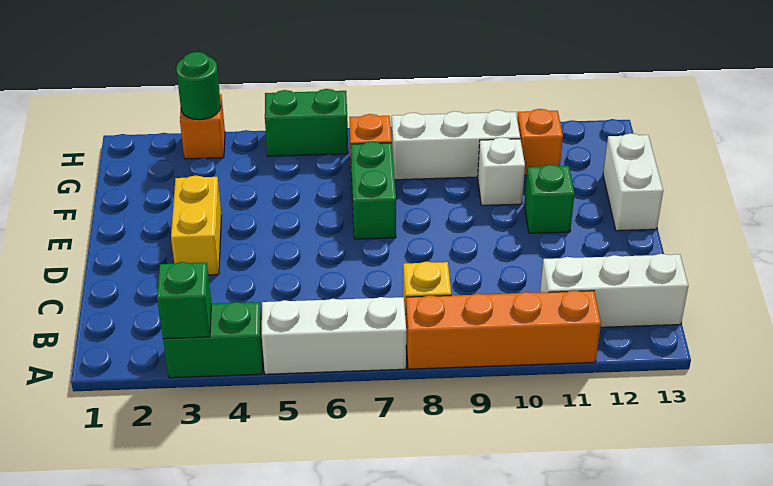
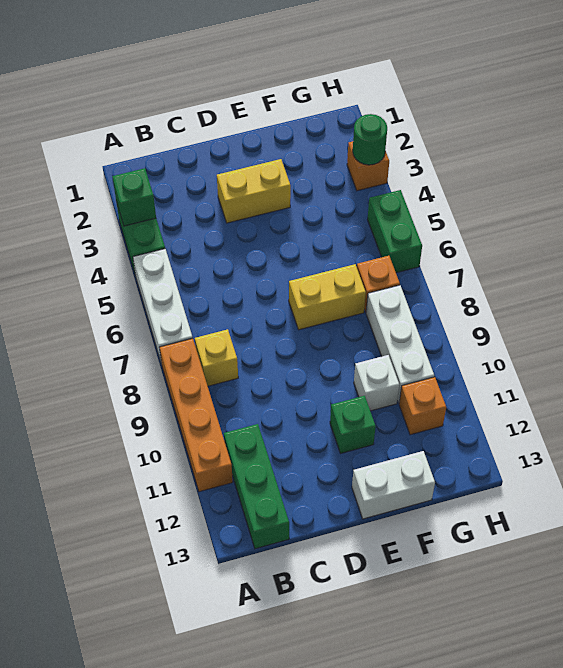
white 1x3 brick [540,254,688,327] -> green 1x3 brick [224,424,289,549]
green 1x2 brick [351,141,396,239] -> yellow 1x2 brick [289,264,366,330]

